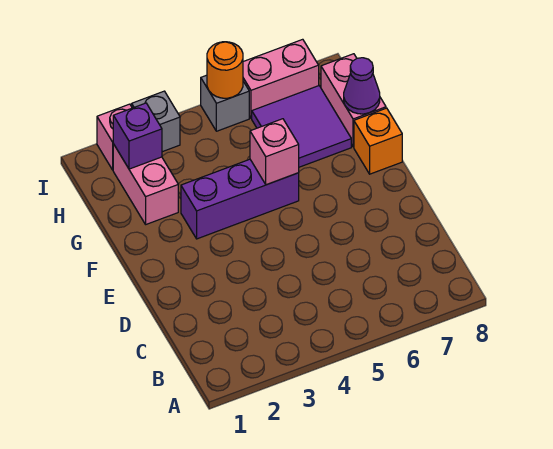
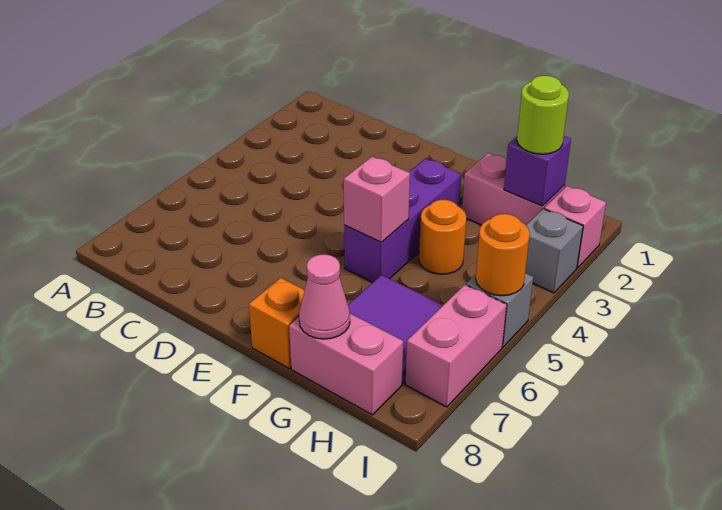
none -> orange 1x1 round brick [419,200,466,274]
purple 1x1 cone [344,58,380,114] -> pink 1x1 cone [299,254,350,339]
none -> lime 1x1 round brick [517,76,569,154]

